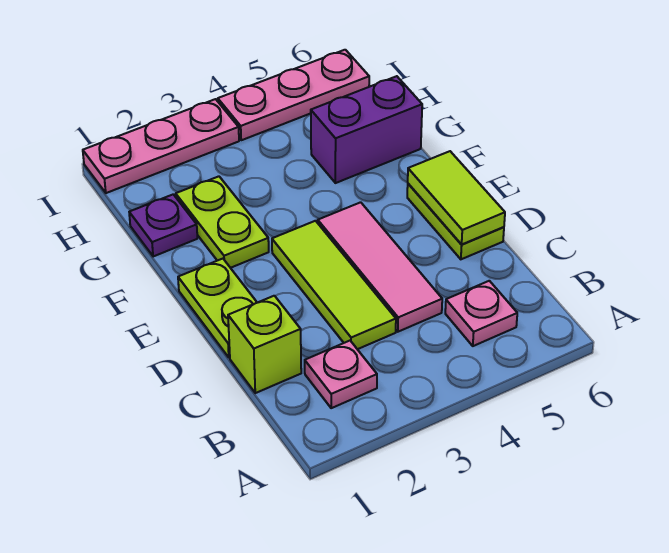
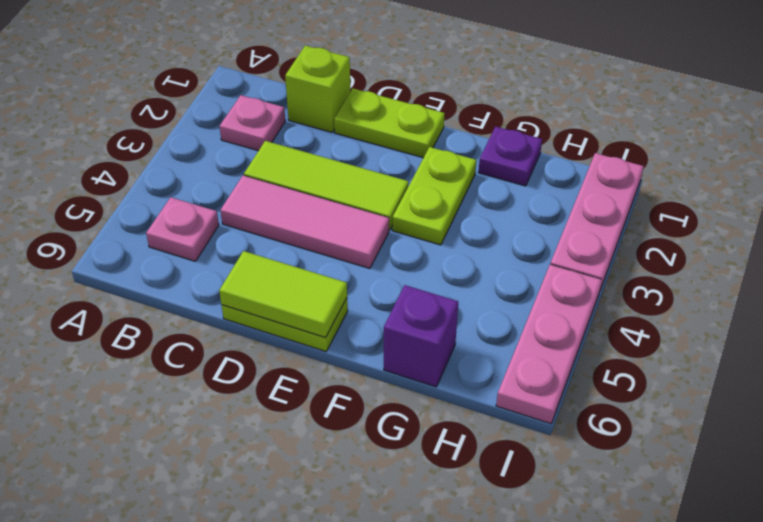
lime 1x2 plate [176,176,269,268] -> lime 1x2 plate turned to [392,147,476,245]
purple 1x2 brick [311,76,422,183] -> purple 1x1 brick [384,285,458,387]

